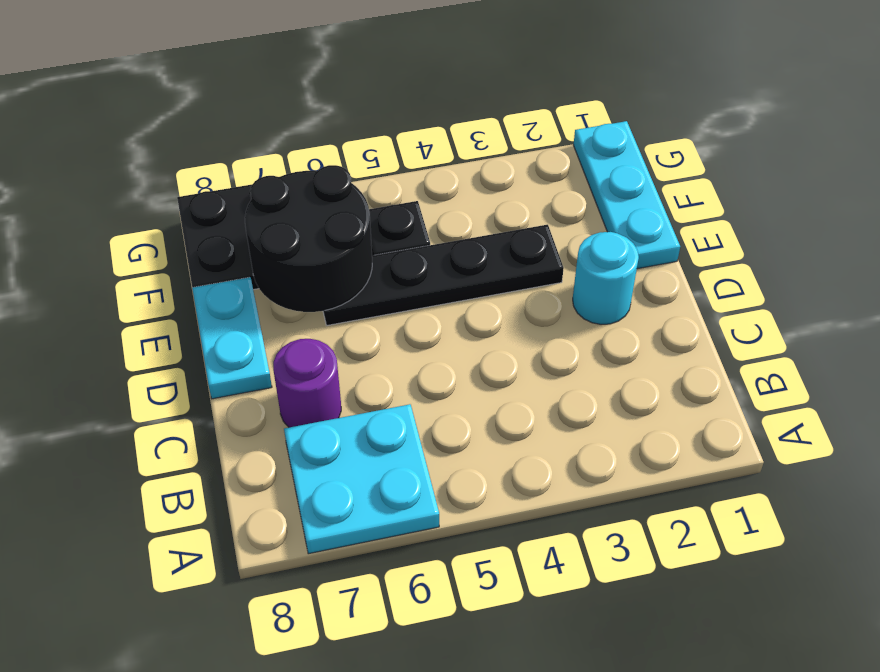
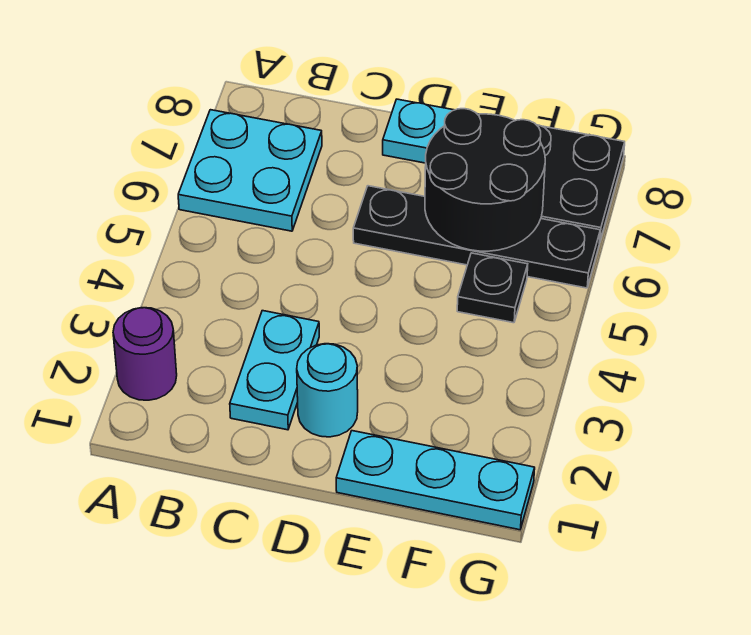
none -> cyan 1x2 plate [230,311,319,430]
purple 1x1 round brick [273,339,341,427] -> purple 1x1 round brick moved to [113,308,177,400]
black 1x4 plate [323,225,564,325] -> black 1x4 plate turned to [353,186,600,288]

